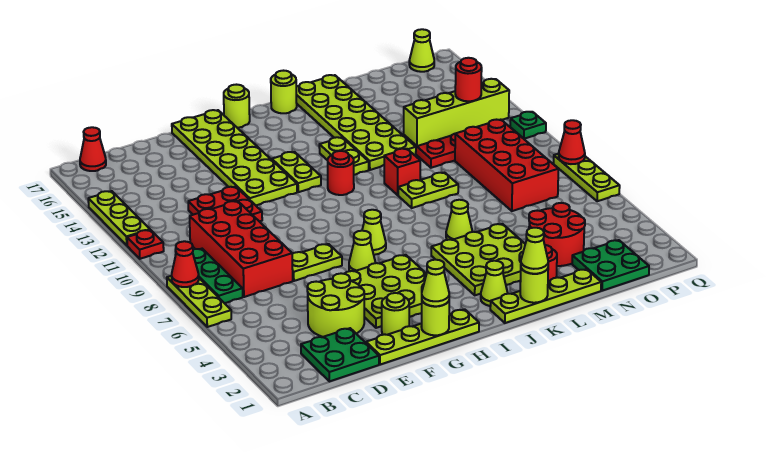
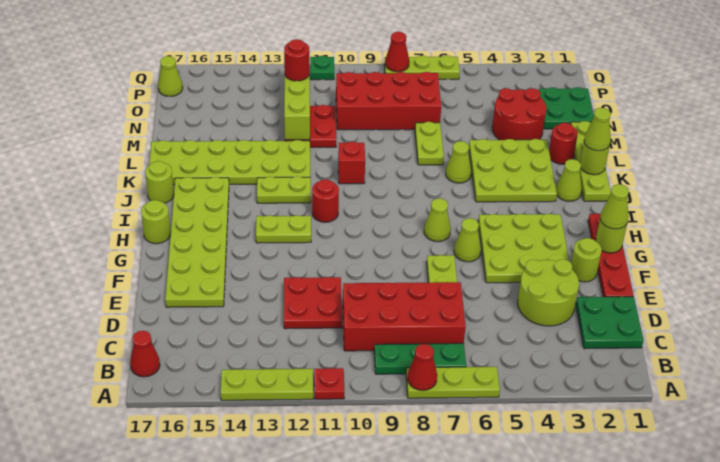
lime 1x4 plate [366,309,479,365] -> red 1x4 plate [588,214,634,297]
lime 2x6 plate [172,110,297,205] -> lime 2x6 plate turned to [165,177,229,307]
lime 1x2 plate [398,173,458,208] -> lime 1x2 plate moved to [415,122,444,165]

